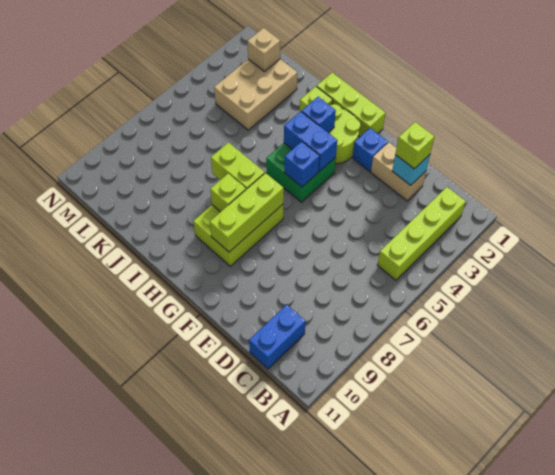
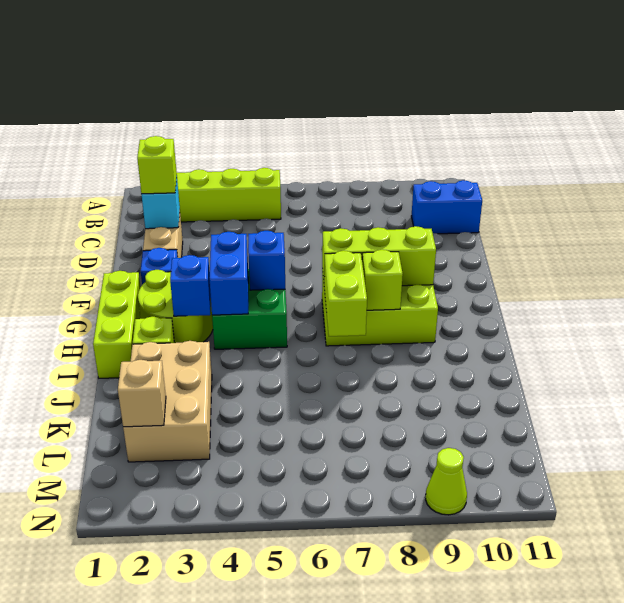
tan 2x3 brick [214,59,297,130] -> tan 2x3 brick turned to [123,341,212,462]
none -> lime 1x1 cone [426,448,467,515]

